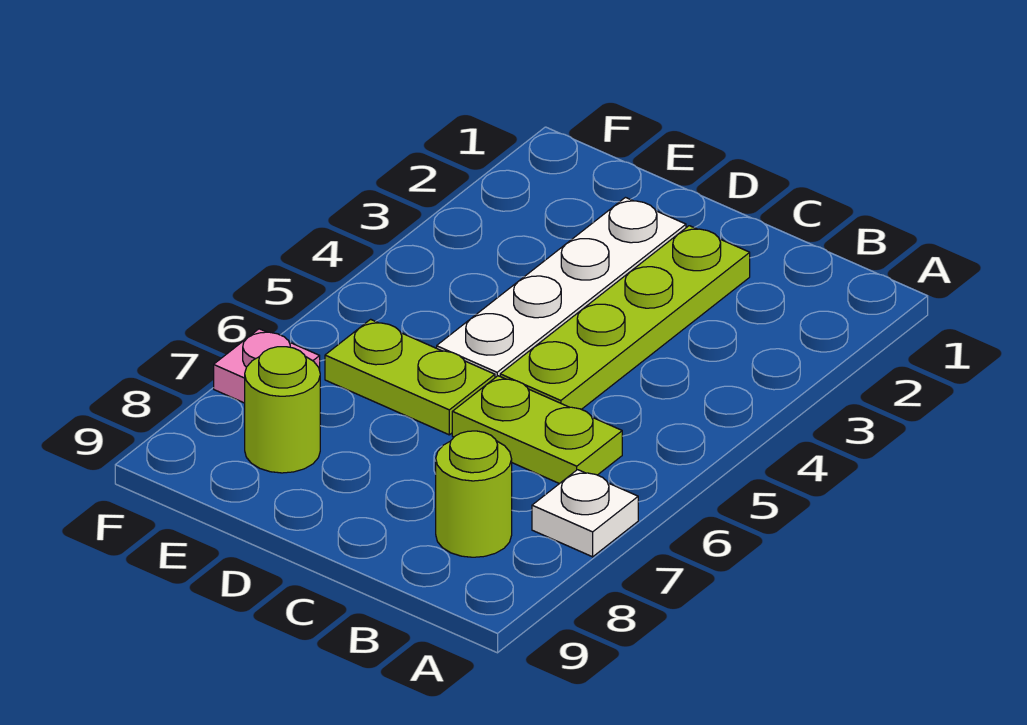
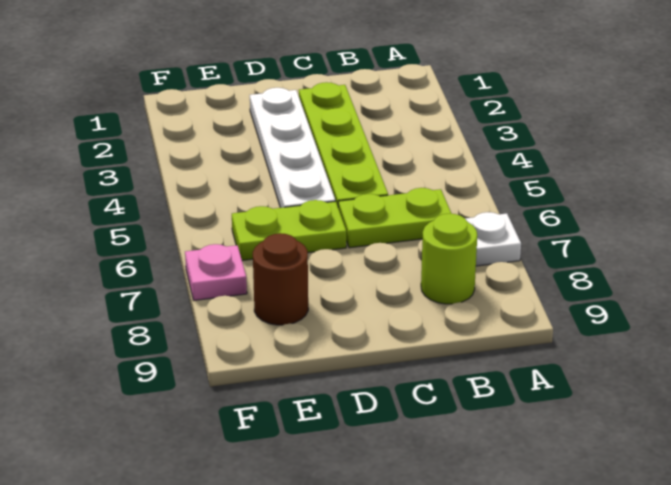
lime 1x1 round brick [245,347,320,473] -> brown 1x1 round brick [253,233,308,325]

